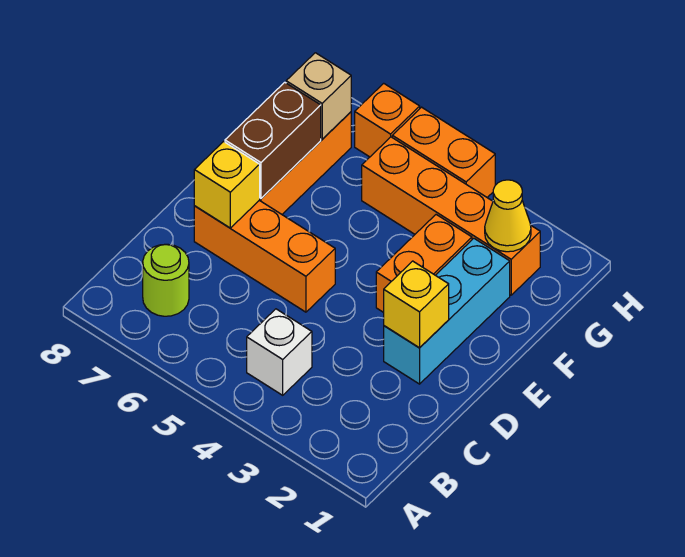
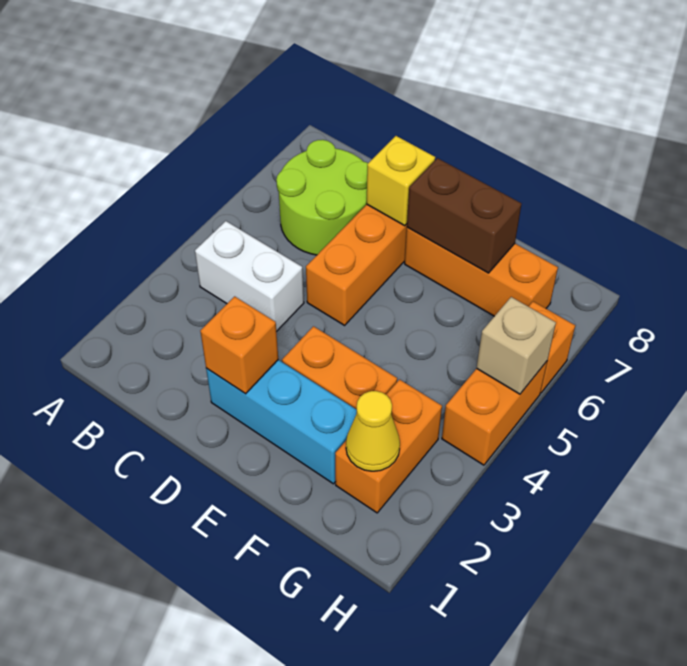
white 1x1 brick [247,309,312,395] -> white 1x2 brick [195,221,304,332]
lime 1x1 round brick [143,244,189,316] -> lime 2x2 round brick [276,140,368,255]
yellow 1x1 brick [384,261,449,348] -> orange 1x1 brick [200,296,278,394]
orange 1x4 brick [362,137,540,295] -> orange 1x2 brick [335,380,442,513]
tan 1x1 brick [286,53,351,139] -> tan 1x1 brick moved to [477,297,556,394]

